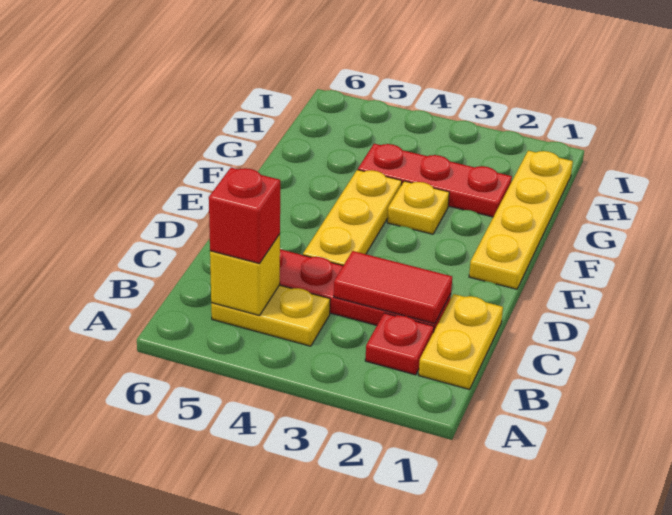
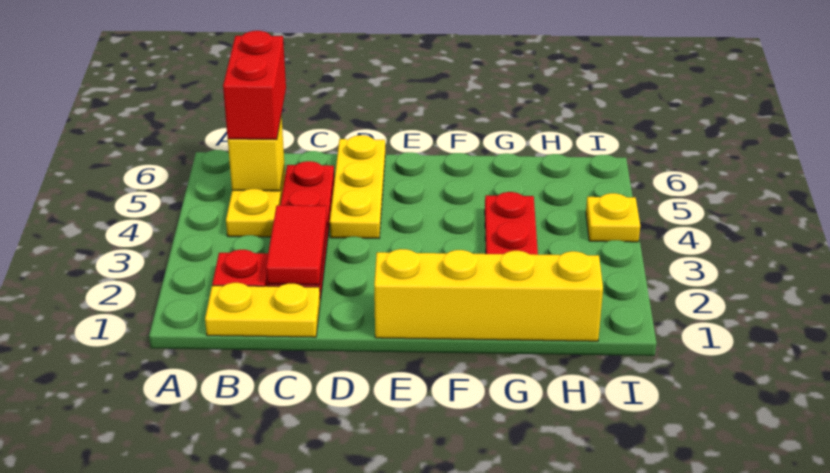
red 1x1 brick [209,168,280,264] -> red 1x2 brick [223,31,286,140]
yellow 1x3 plate [303,170,402,265] -> yellow 1x3 plate turned to [330,135,385,238]
yellow 1x4 plate [469,151,573,289] -> yellow 1x4 brick [374,249,603,341]
yellow 1x1 plate [387,181,449,234] -> yellow 1x1 plate moved to [586,193,640,242]

